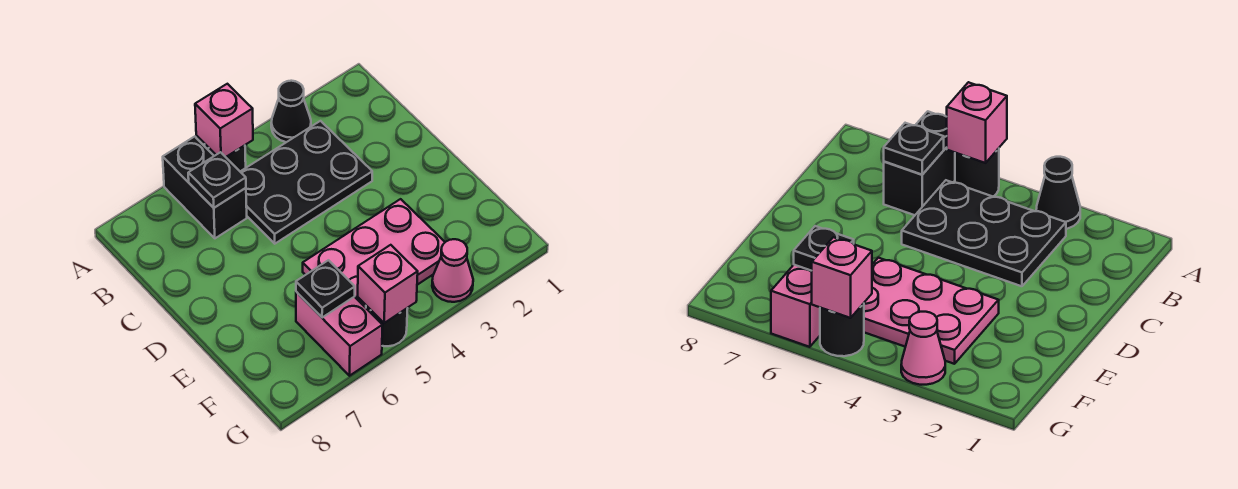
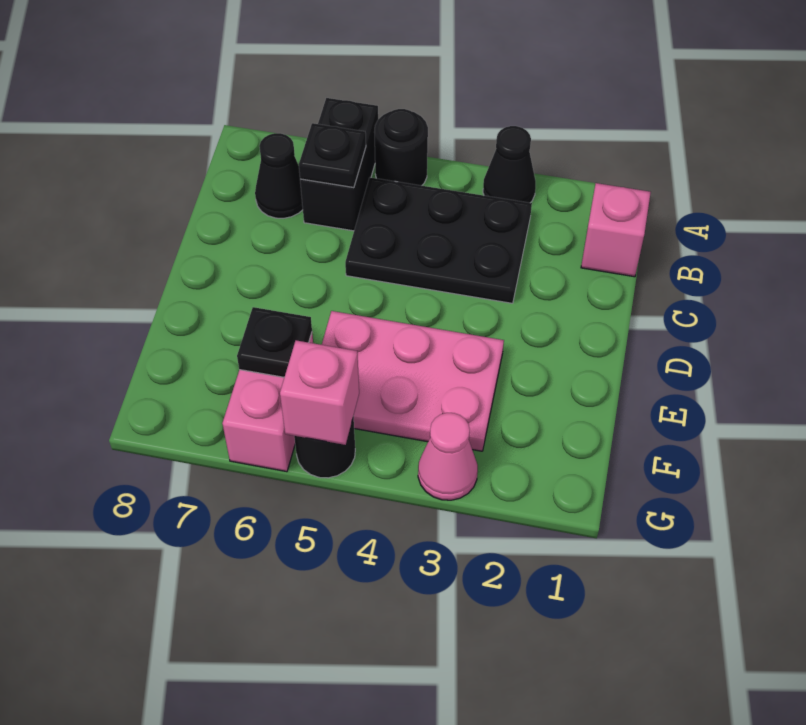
pink 1x1 brick [195,84,253,157] -> pink 1x1 brick moved to [581,183,651,277]
none -> black 1x1 cone [255,133,303,218]

